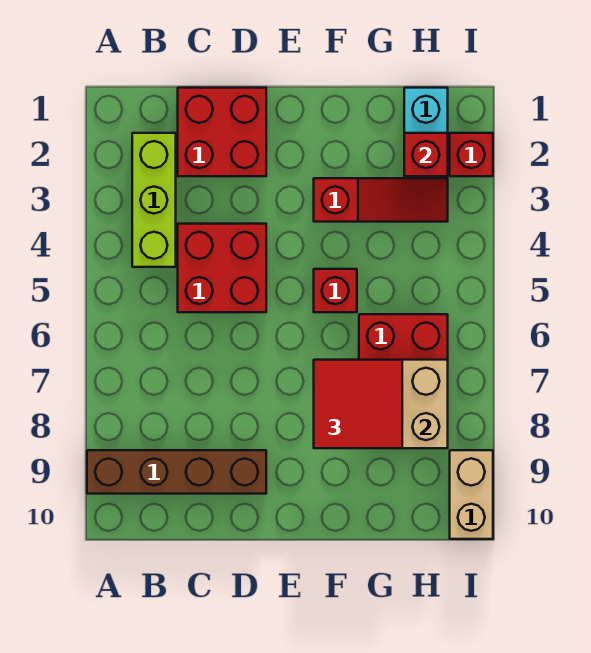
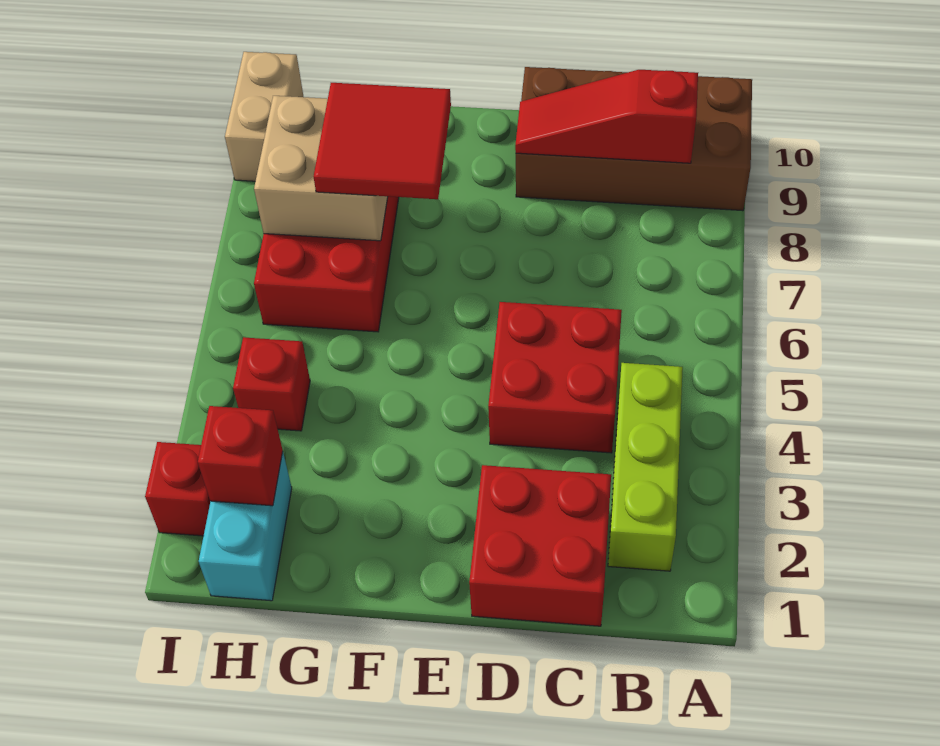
brown 1x4 brick [87,450,266,494] -> brown 2x4 brick [516,67,752,211]
red 1x3 slope [314,178,448,222] -> red 1x3 slope moved to [515,70,698,163]
red 1x1 brick [314,269,357,312] -> red 1x1 brick moved to [233,337,310,431]

